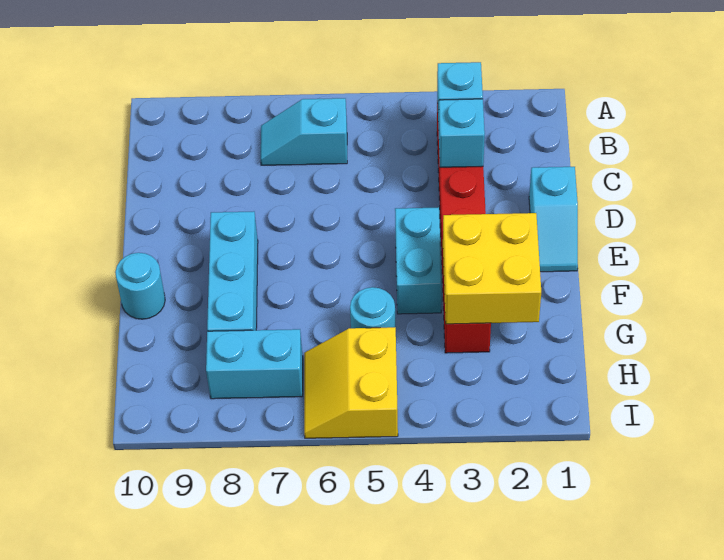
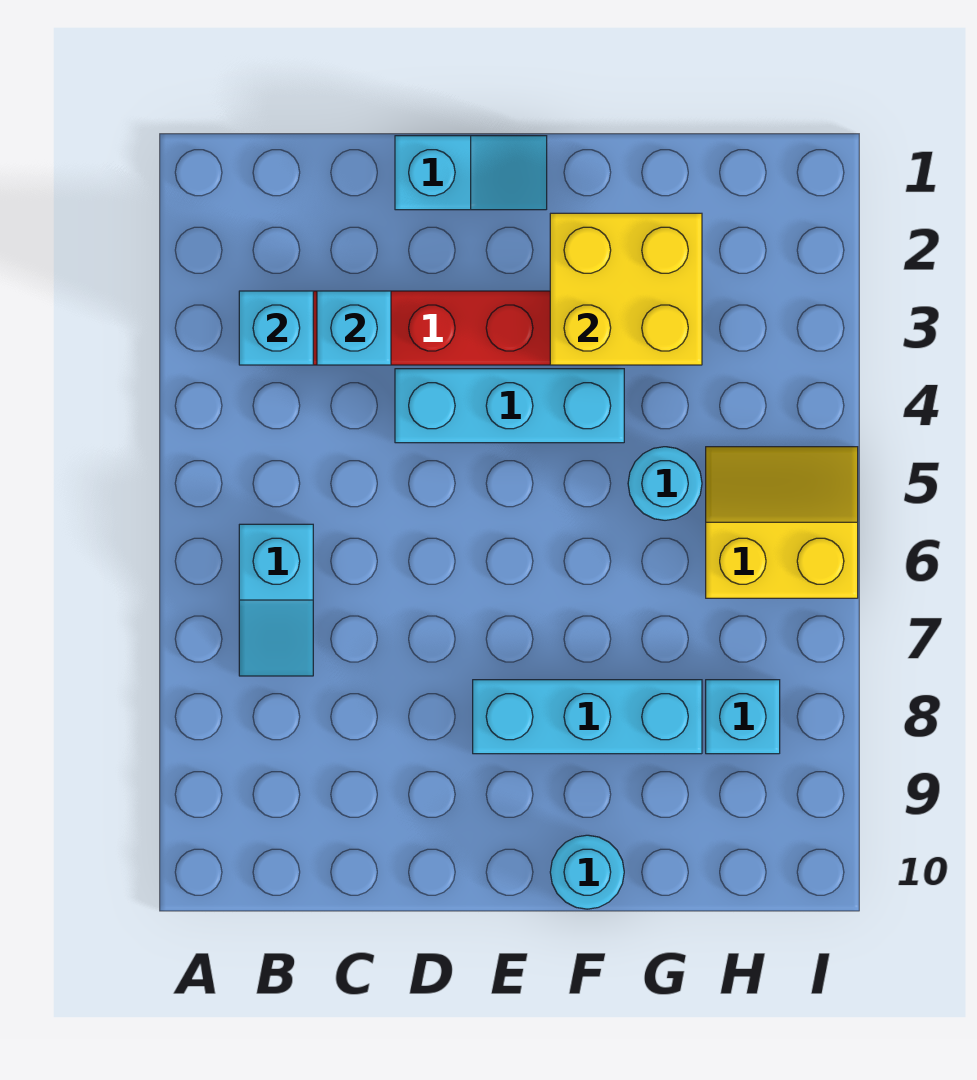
cyan 1x2 brick [395,207,442,314] -> cyan 1x3 brick [395,369,624,443]
yellow 2x2 slope [304,327,398,438] -> yellow 2x2 slope turned to [706,447,858,598]
cyan 1x2 brick [206,329,303,399] -> cyan 1x1 brick [706,680,780,754]

